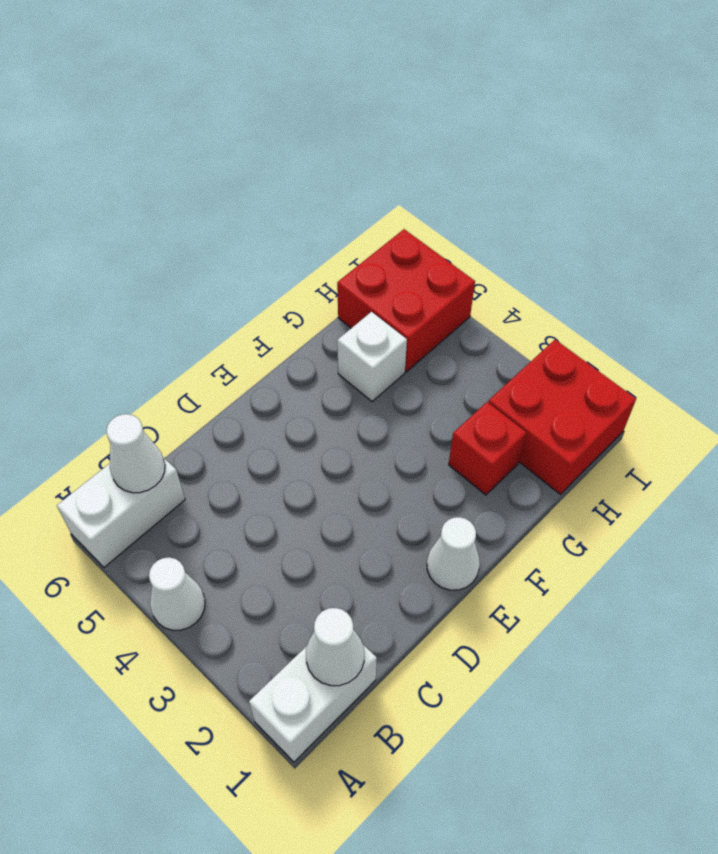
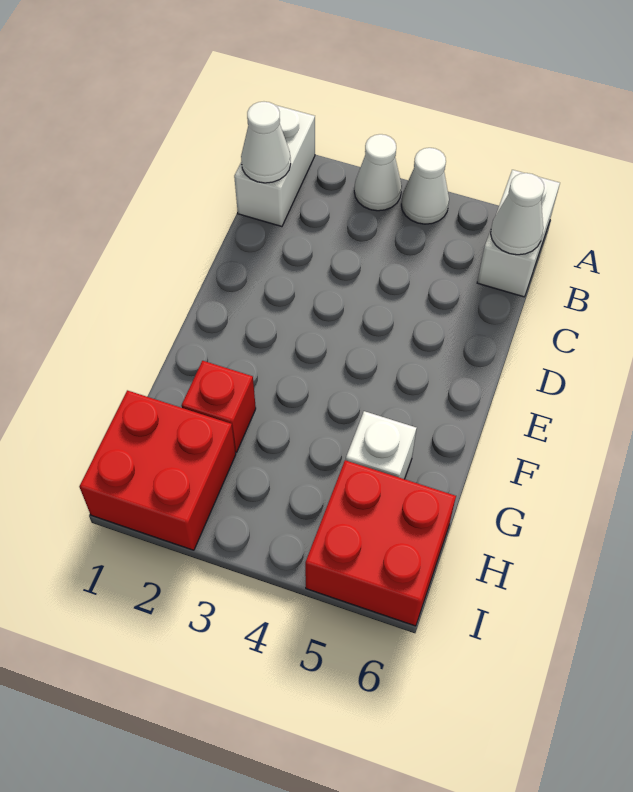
white 1x1 cone [427,517,480,590] -> white 1x1 cone moved to [354,134,402,211]

